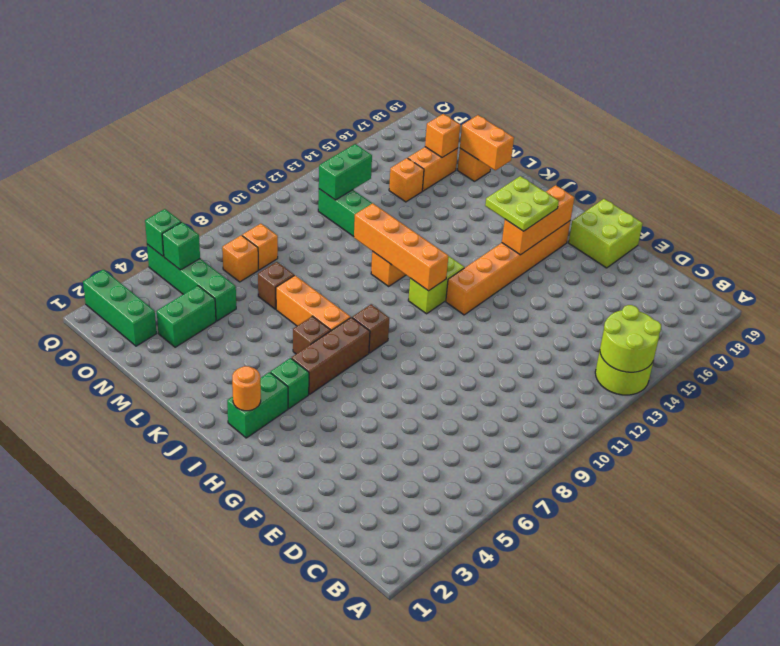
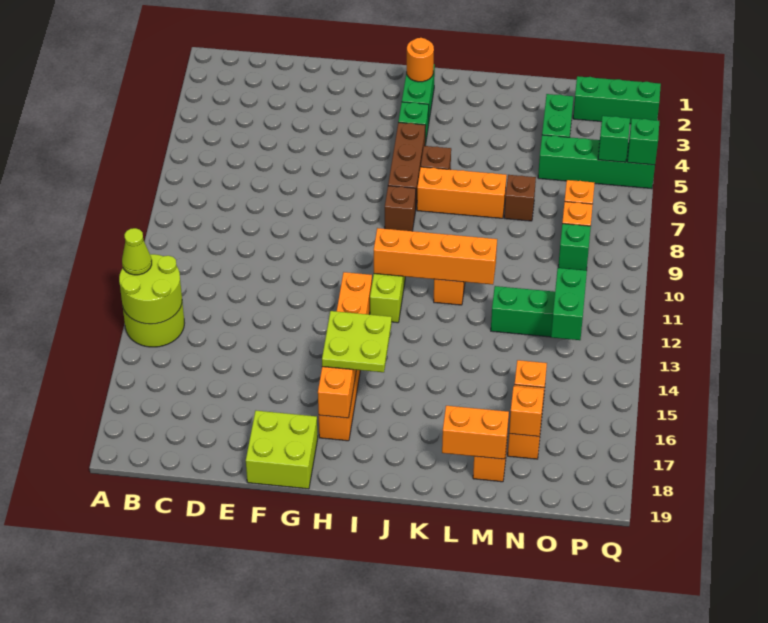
none -> lime 1x1 cone [122,228,152,275]
none -> green 1x1 brick [558,224,591,270]

